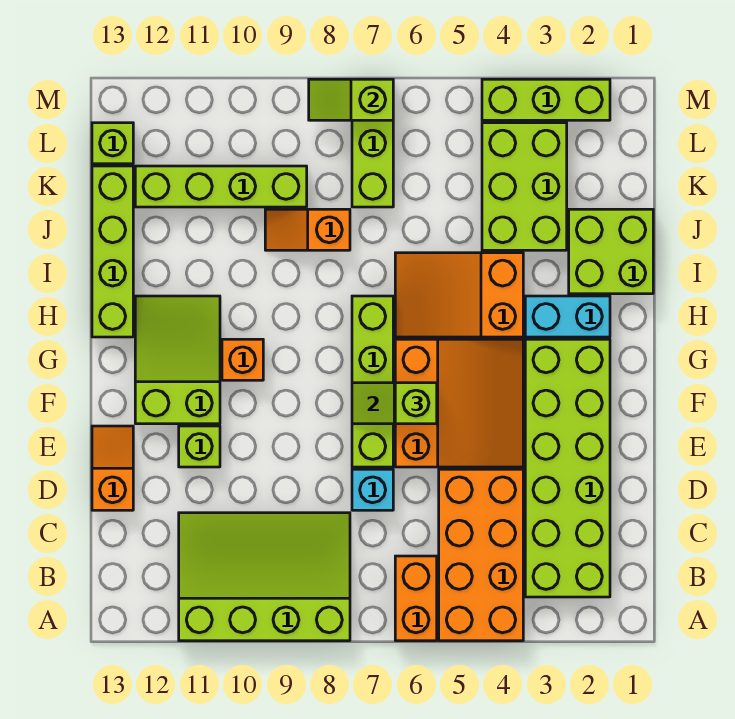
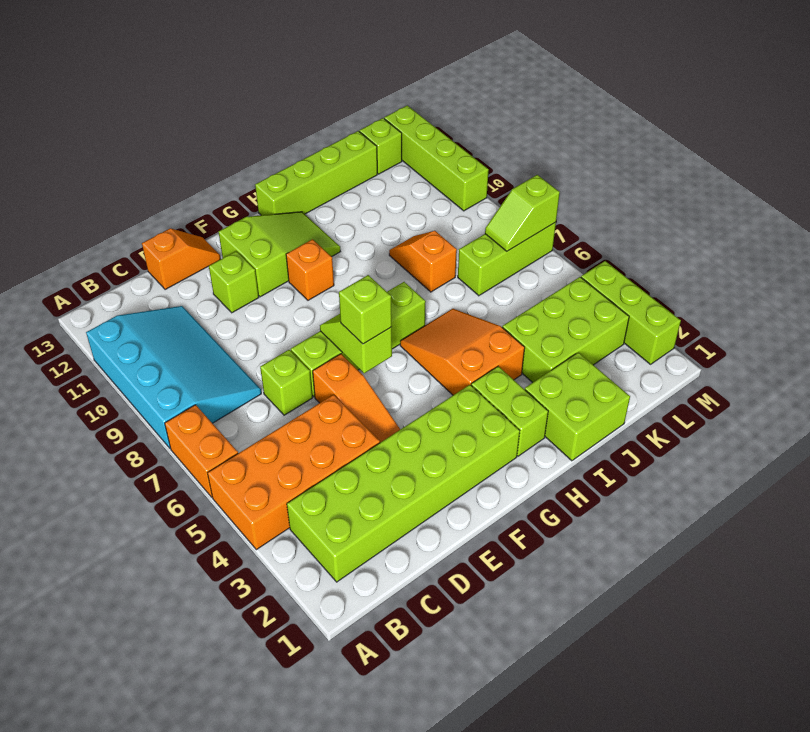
orange 1x2 brick [395,556,437,641] -> orange 1x2 brick turned to [165,405,238,497]
lime 3x4 slope [179,513,350,641] -> cyan 3x4 slope [86,306,261,449]
cyan 1x1 brick [352,469,393,510] -> lime 1x1 brick [260,350,312,415]
orange 3x3 slope [395,339,523,467] -> orange 1x3 slope [313,354,400,443]
cyan 1x2 brick [525,296,610,337] -> lime 1x2 brick [471,366,548,456]
lime 1x4 brick [135,166,307,207] -> lime 1x4 brick moved to [384,105,489,211]
lime 1x2 slope [309,79,393,120] -> lime 1x2 slope turned to [485,175,560,251]

